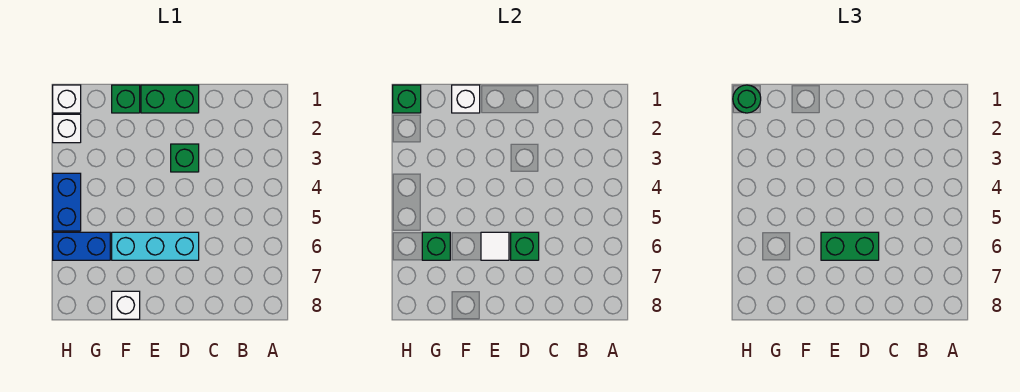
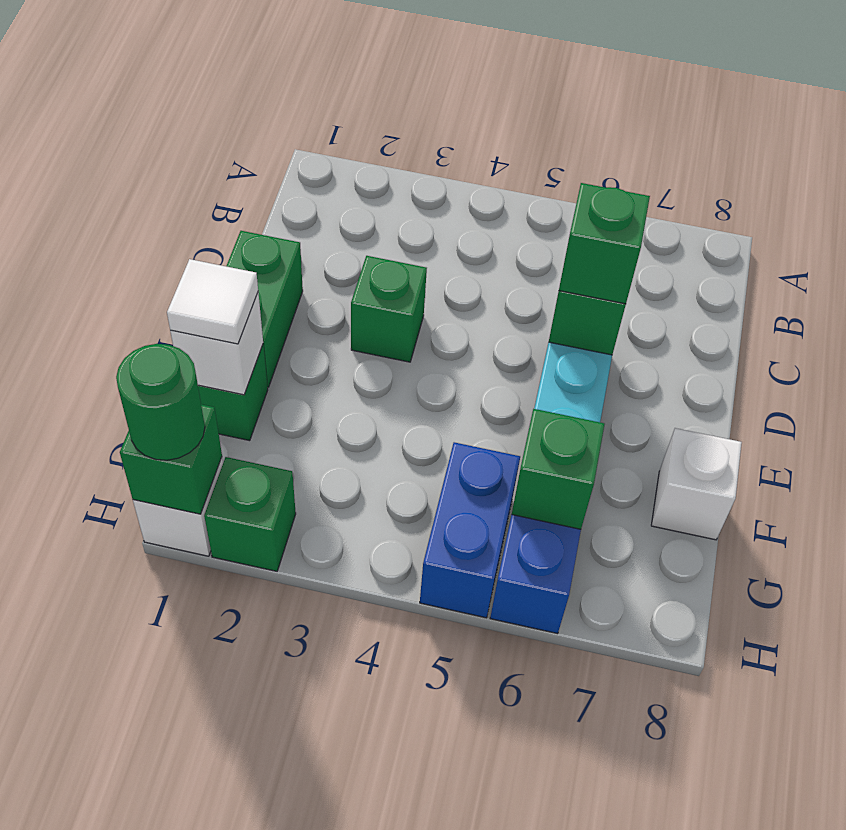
green 1x2 brick [821,232,879,260] -> green 1x1 brick [559,183,650,304]
white 1x1 tile [481,232,509,260] -> white 1x1 tile moved to [167,259,258,344]
white 1x1 brick [53,114,81,143] -> green 1x1 brick [204,457,296,571]
blue 1x2 brick [53,173,81,231] -> blue 1x2 brick turned to [420,442,520,618]

